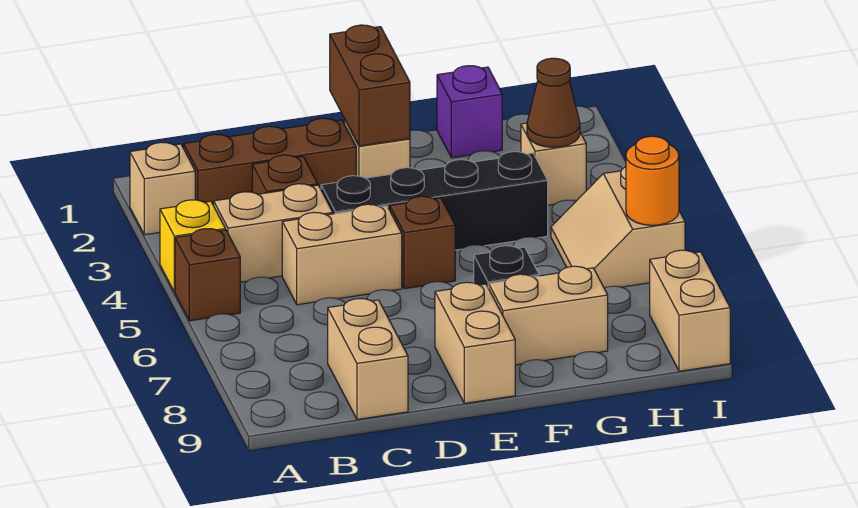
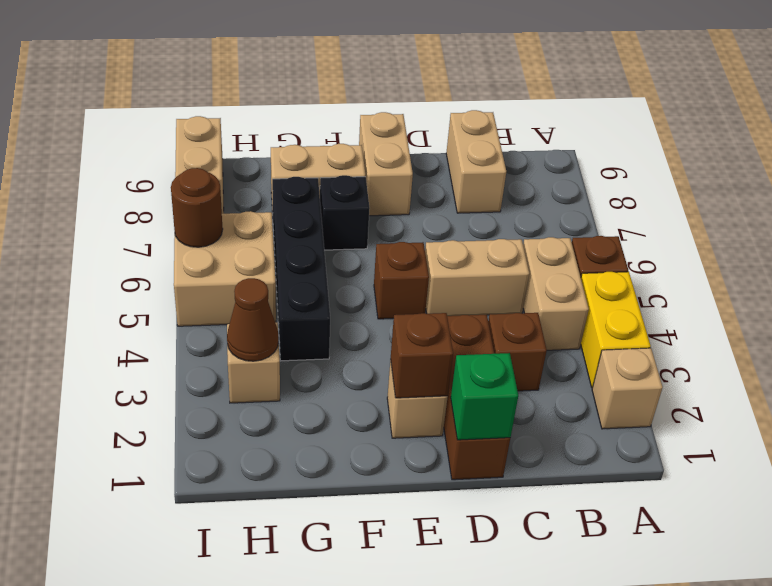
yellow 1x1 brick [160,200,225,292] -> yellow 1x2 brick [581,272,651,388]
brown 1x3 brick [184,118,356,205] -> brown 1x3 brick turned to [444,315,510,480]
tan 1x2 brick [214,184,333,282] -> tan 1x2 brick turned to [523,237,589,350]
none -> green 1x1 brick [451,353,518,440]
black 1x4 brick [321,152,548,250] -> black 1x4 brick turned to [272,177,330,361]
brown 1x2 brick [330,25,410,146] -> brown 1x1 brick [391,313,453,398]
purple 1x1 brick [437,66,502,158] -> none
tan 2x2 slope [551,167,685,288] -> tan 2x2 brick [174,211,276,326]
orange 1x1 round brick [626,136,679,225] -> brown 1x1 round brick [171,168,223,247]

